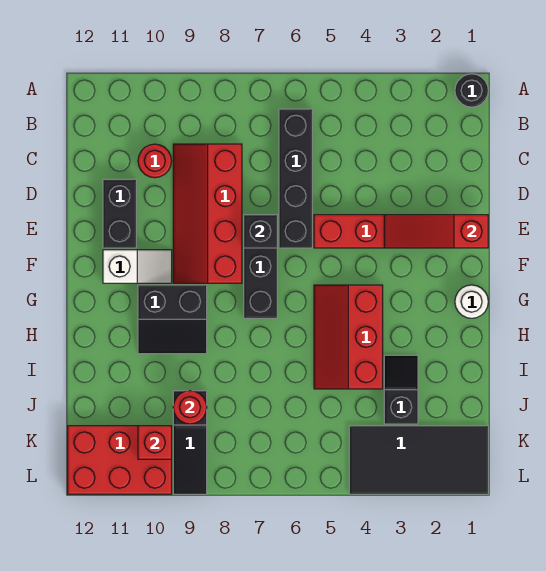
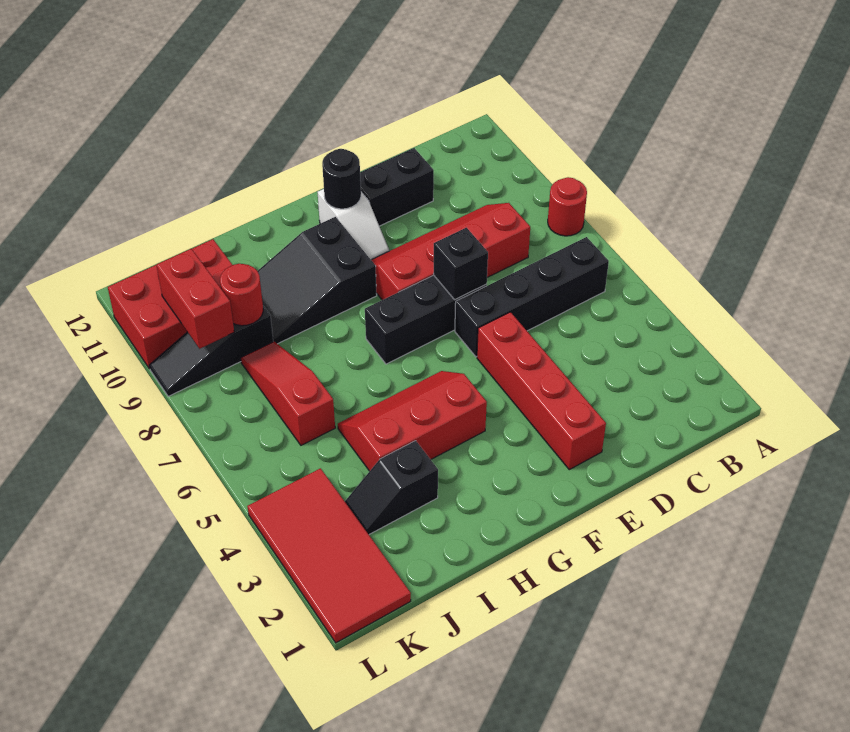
black 1x1 round brick [455,74,488,107] -> black 1x1 round brick moved to [322,149,361,209]
red 1x1 round brick [138,144,172,178] -> red 1x1 round brick moved to [548,177,587,236]
red 1x3 slope [384,215,488,248] -> red 1x3 slope moved to [241,342,335,445]
white 1x1 round brick [455,285,488,318] -> none
black 2x2 slope [138,285,207,354] -> black 2x3 slope [258,217,377,344]
black 1x2 slope [384,355,418,424] -> black 1x2 slope turned to [345,441,438,534]
black 2x4 tile [349,426,488,494] -> red 2x4 tile [247,468,411,643]
red 2x3 brick [68,426,172,494] -> red 2x3 brick turned to [108,239,232,369]
red 1x1 brick [138,426,172,459] -> red 1x2 brick [156,249,234,349]

